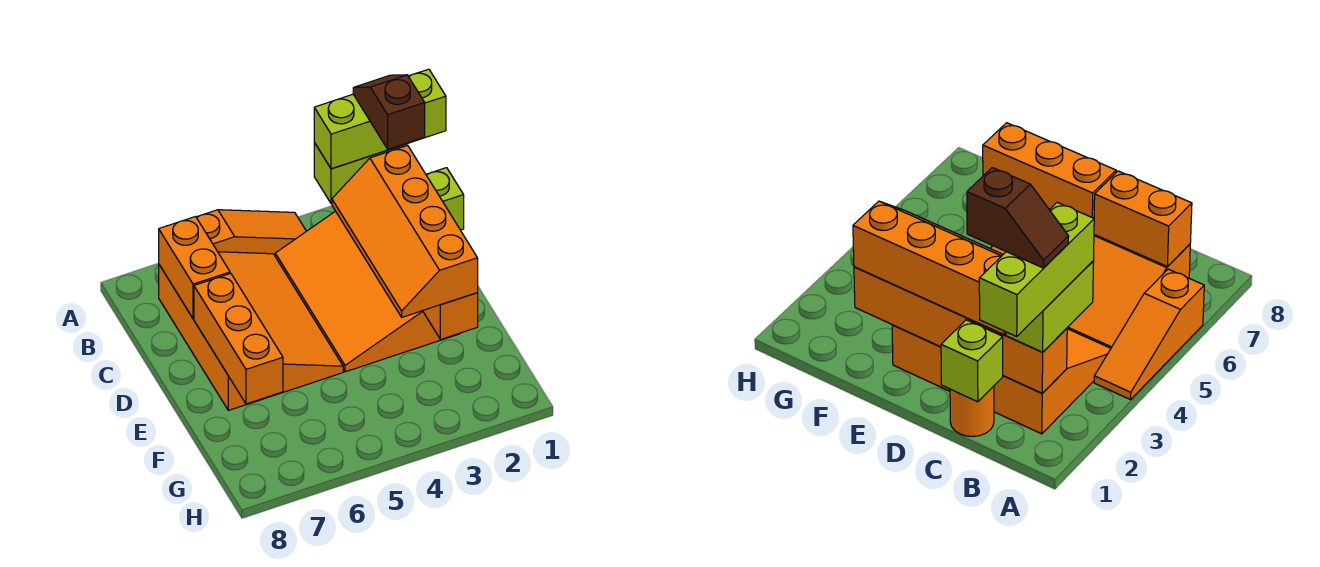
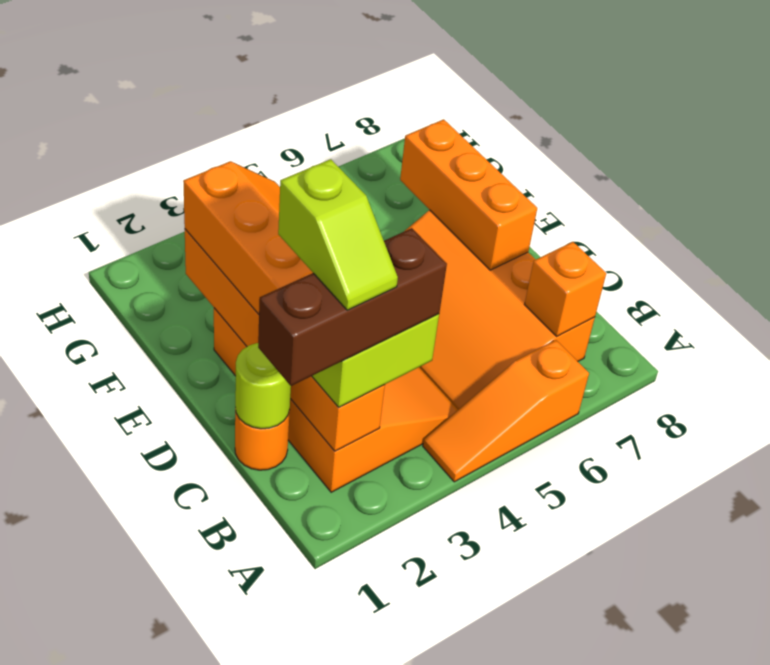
lime 1x3 brick [314,69,446,169] -> brown 1x3 brick [258,228,447,386]
brown 1x2 slope [353,75,425,149] -> lime 1x2 slope [278,159,398,310]
orange 1x2 brick [159,217,230,319] -> orange 1x1 brick [525,242,606,336]
lime 1x1 brick [426,168,464,230] -> lime 1x1 round brick [235,343,291,429]

